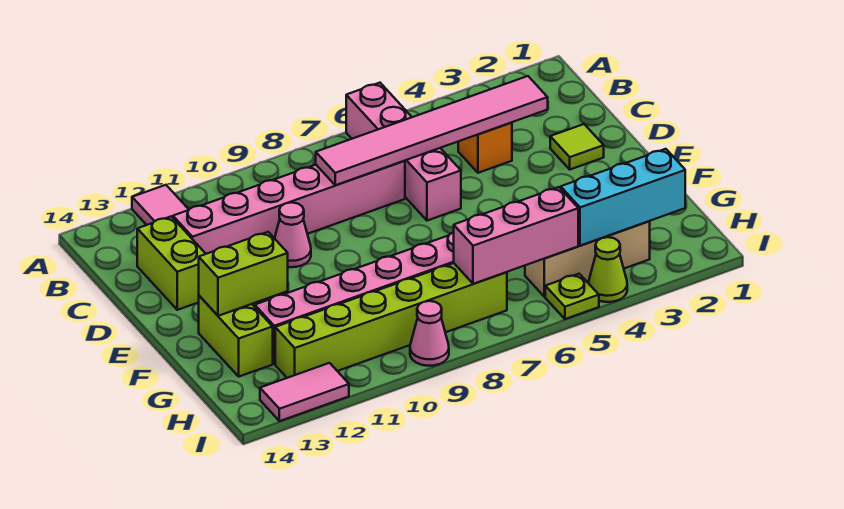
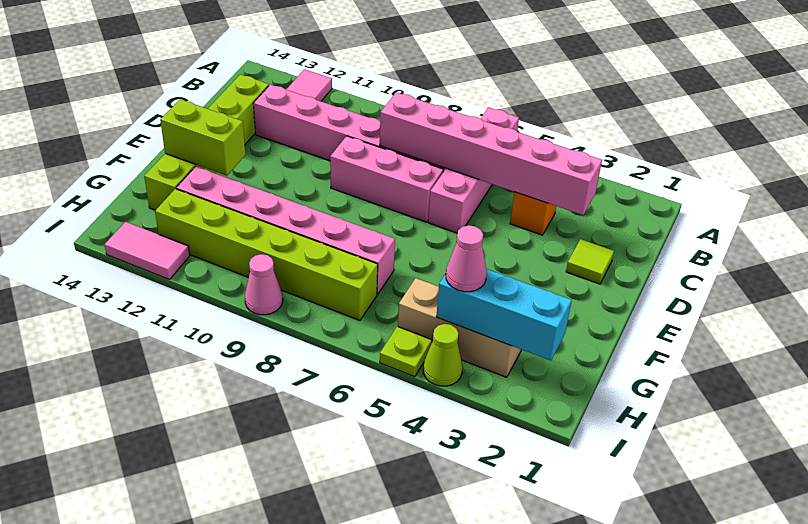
pink 1x6 tile [316,76,548,185] -> pink 1x6 brick [380,92,602,215]
pink 1x1 cone [275,202,311,267] -> pink 1x1 cone moved to [446,225,487,292]
pink 1x3 brick [454,187,578,284] -> pink 1x3 brick moved to [330,136,443,222]

